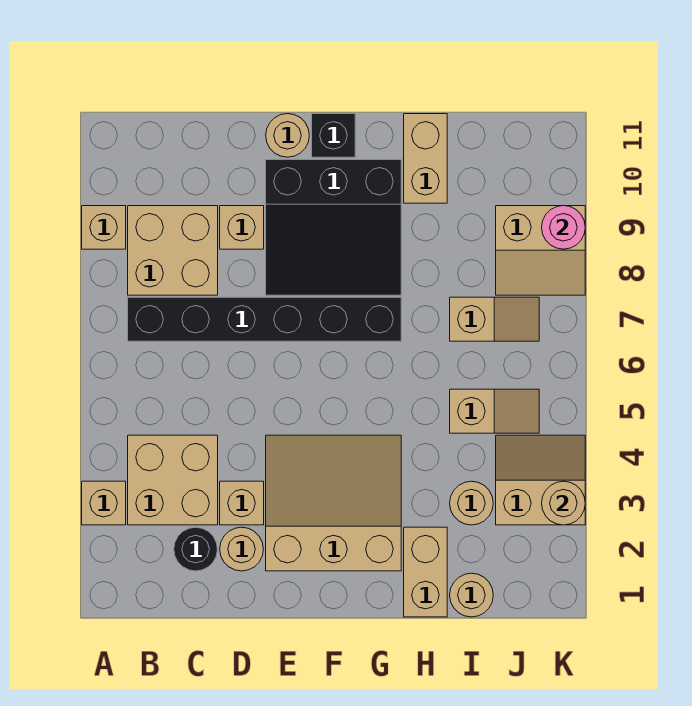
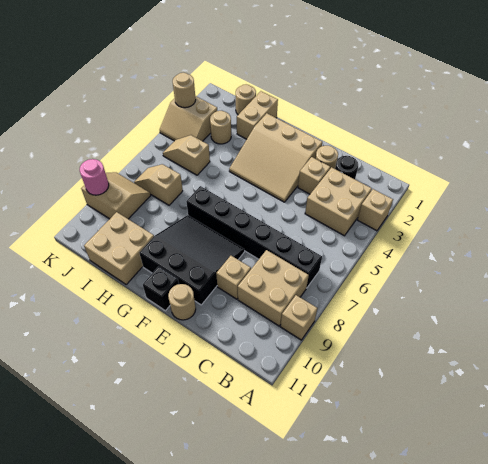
tan 1x2 brick [404,114,447,203] -> tan 2x2 brick [84,212,154,284]

